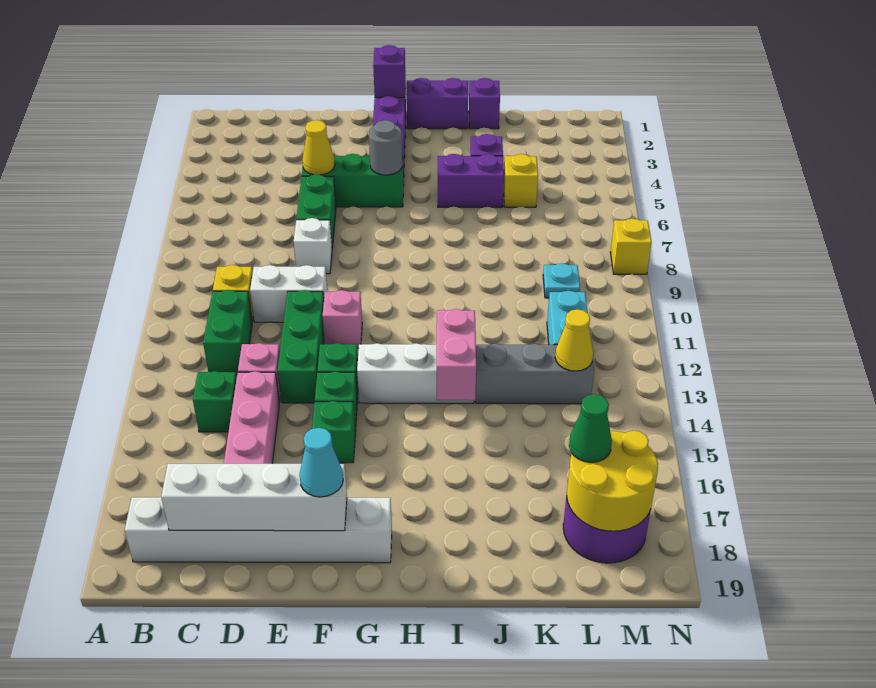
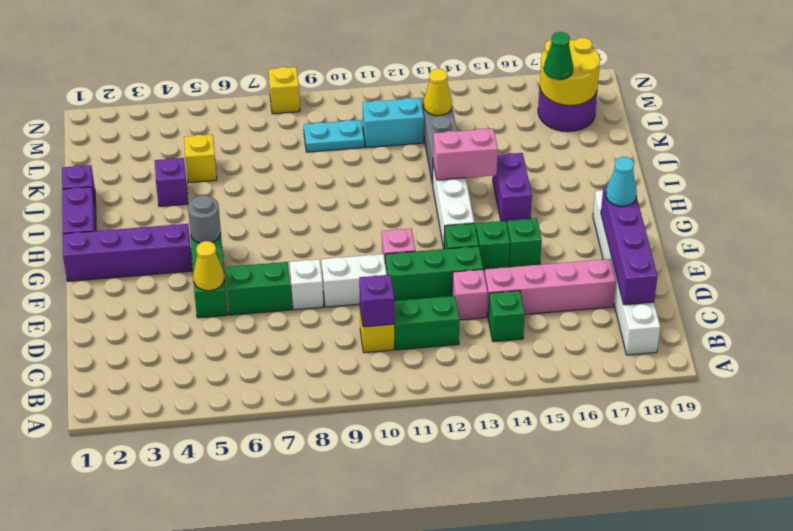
white 1x4 brick [161,464,347,531] -> purple 1x4 brick [601,186,658,305]
white 1x2 brick [250,265,327,322] -> white 1x2 brick turned to [321,254,387,307]
purple 1x1 brick [373,45,405,97] -> purple 1x1 brick moved to [359,275,394,327]
purple 1x2 brick [438,154,504,207] -> purple 1x2 brick moved to [493,153,532,223]
cyan 1x1 plate [543,263,580,298] -> cyan 1x2 plate [304,120,364,152]

